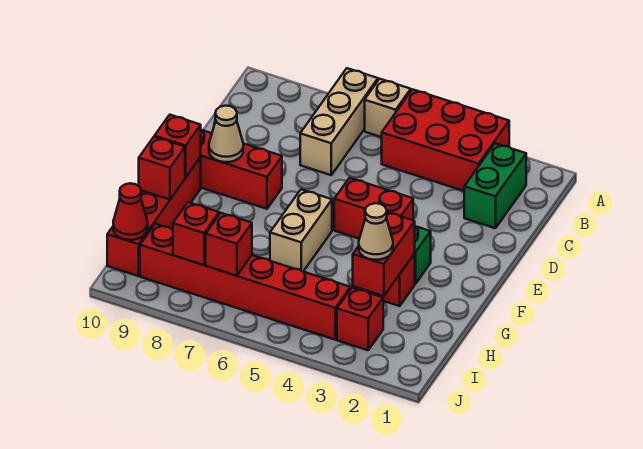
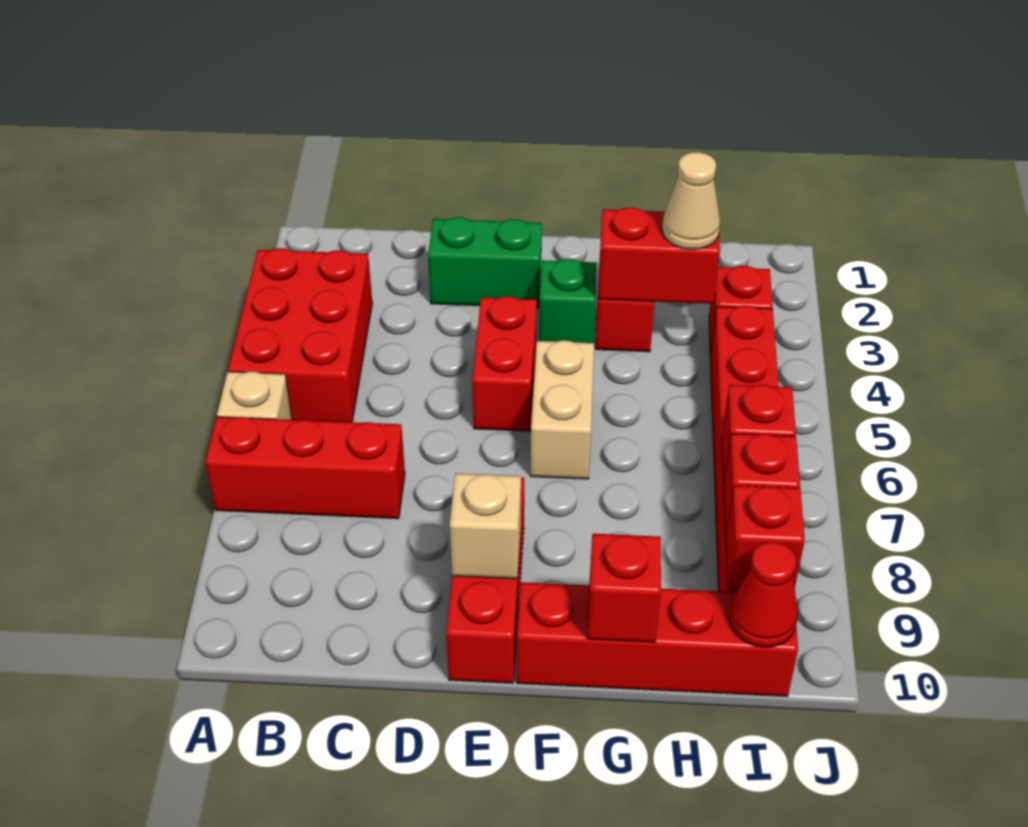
tan 1x3 brick [300,68,378,175] -> red 1x3 brick [205,417,405,519]
green 1x2 brick [464,143,526,228] -> green 1x2 brick moved to [428,217,542,308]
tan 1x1 cone [209,106,243,162] -> tan 1x1 brick [450,473,521,579]
tan 1x2 brick [270,189,332,271] -> tan 1x2 brick turned to [530,340,594,479]
red 1x1 brick [155,115,201,177] -> red 1x1 brick moved to [726,485,805,589]

